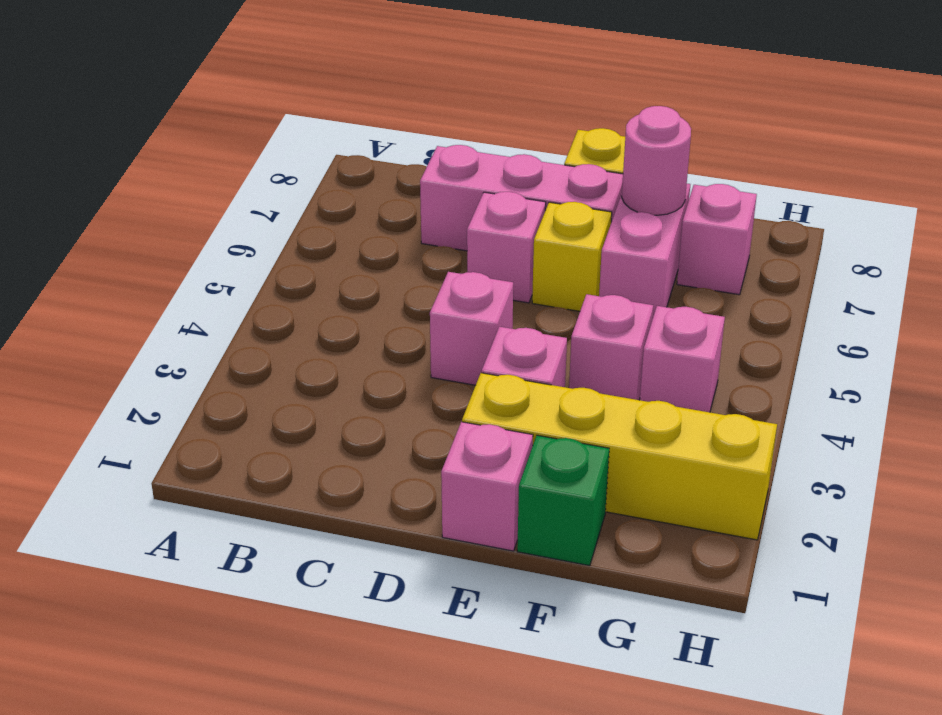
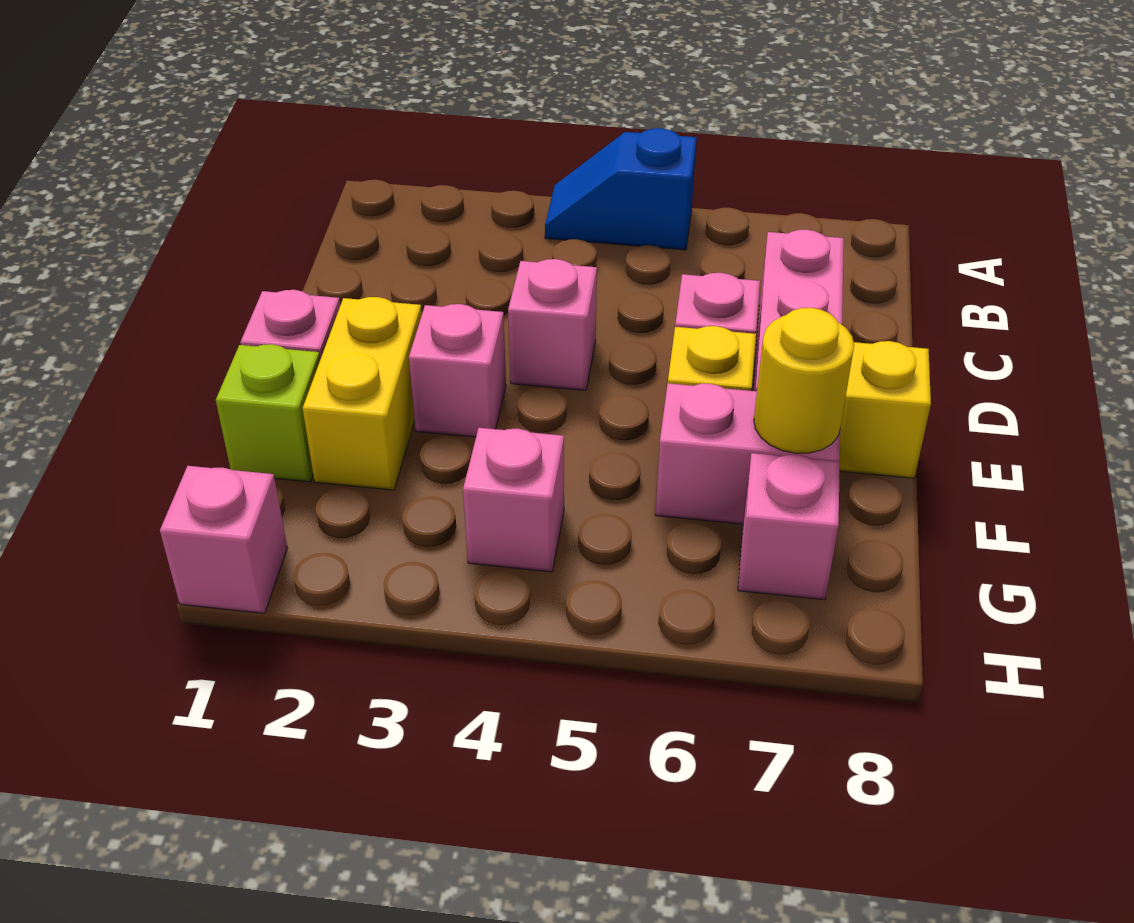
none -> blue 1x2 slope [545,128,697,250]
yellow 1x4 brick [462,373,777,540] -> yellow 1x2 brick [303,297,422,490]
green 1x1 brick [517,435,609,566] -> lime 1x1 brick [216,344,320,482]
pink 1x1 brick [569,294,653,400] -> pink 1x1 brick moved to [160,466,287,613]
pink 1x1 round brick [622,106,691,215] -> yellow 1x1 round brick [754,308,854,453]

